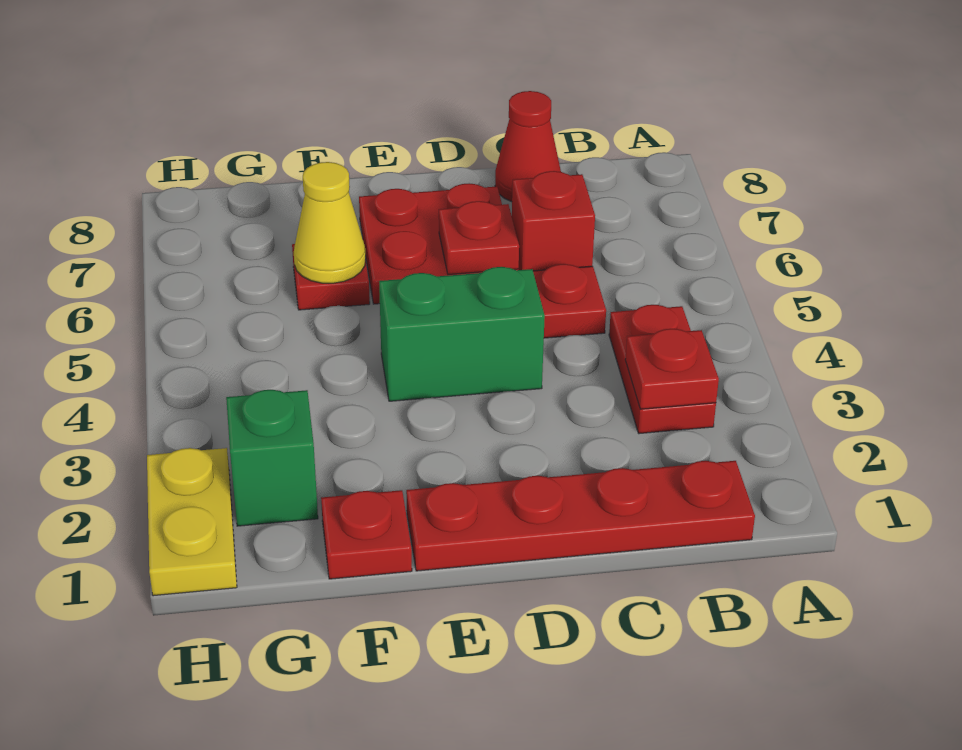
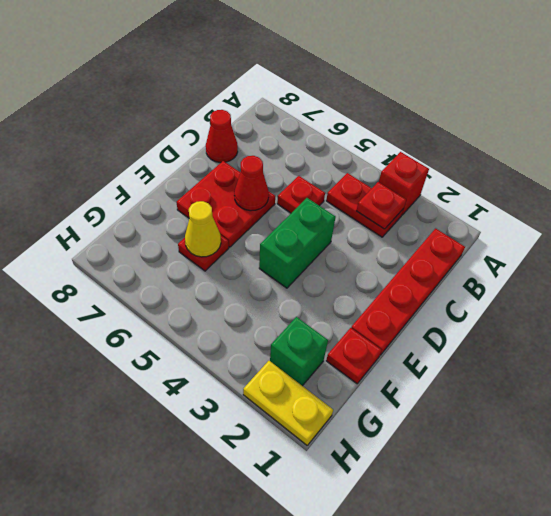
red 1x1 brick [512,171,595,271] -> red 1x1 brick moved to [379,152,429,215]
red 1x1 plate [439,201,519,274] -> red 1x1 cone [234,156,269,211]

